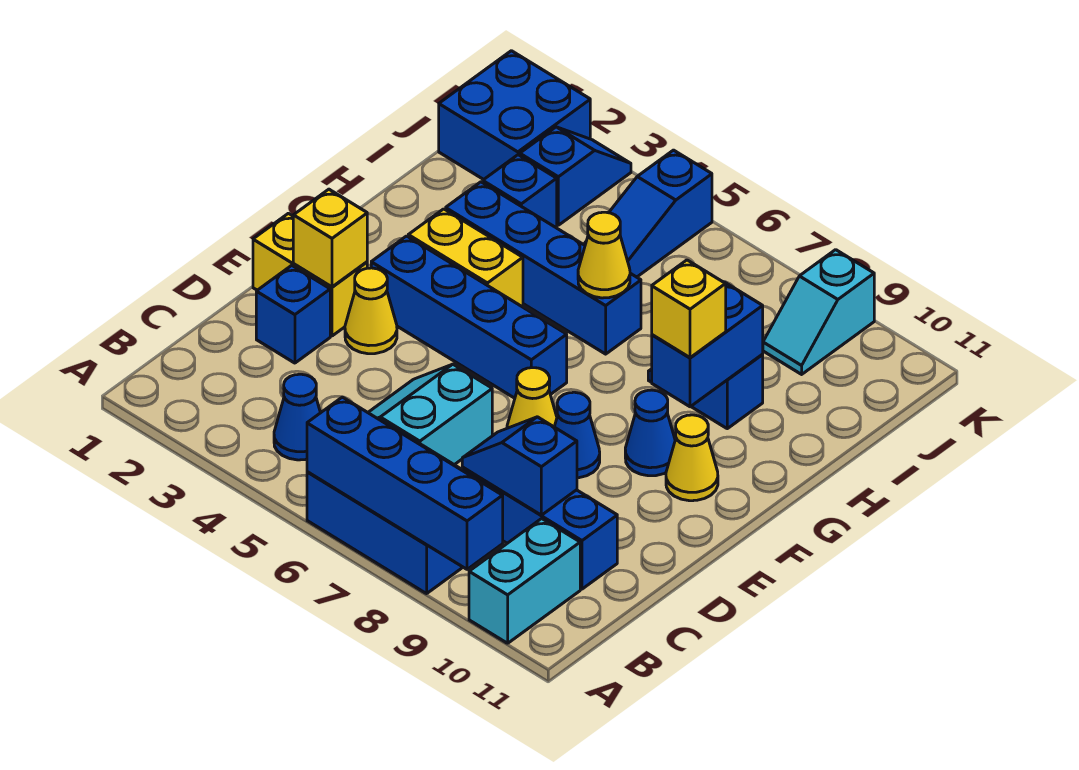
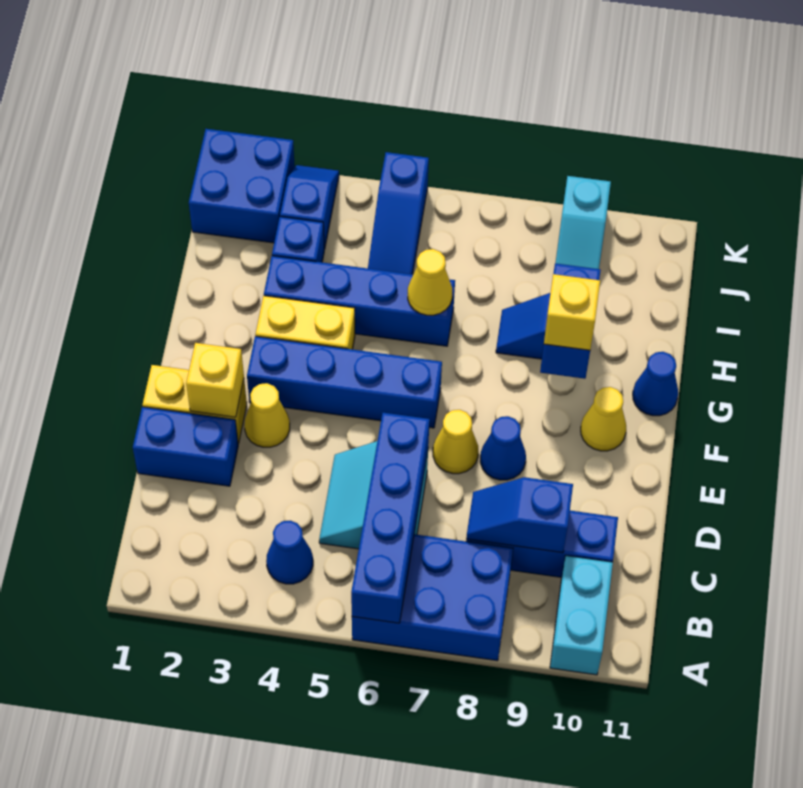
blue 1x4 brick [307,397,503,569] -> blue 1x4 brick turned to [351,413,430,623]
blue 1x1 brick [256,265,330,363] -> blue 1x2 brick [133,407,238,486]
blue 1x1 cone [625,390,675,476] -> blue 1x1 cone moved to [633,352,678,416]

